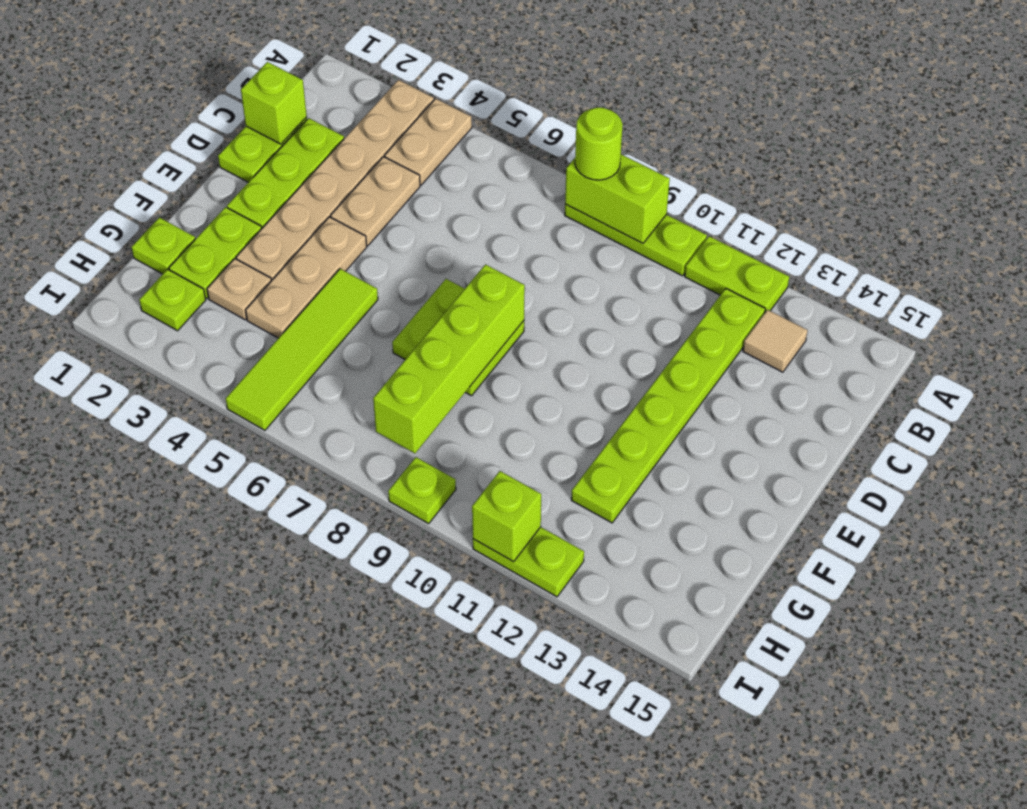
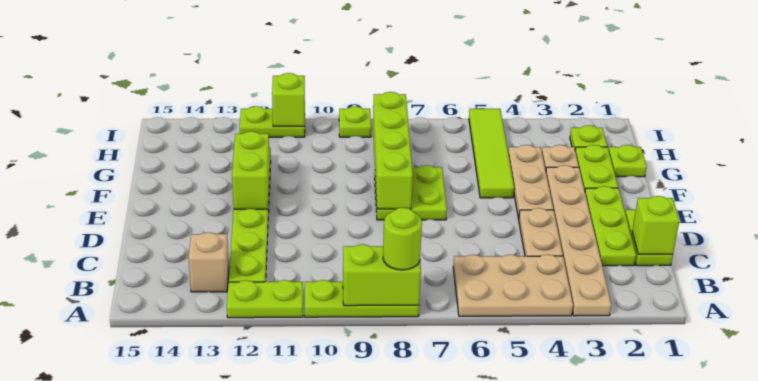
tan 1x2 plate [385,99,472,185] -> tan 2x3 plate [453,254,573,316]
tan 1x1 tile [743,310,808,372] -> tan 1x1 brick [189,232,229,292]
none -> lime 1x2 brick [232,131,270,209]

